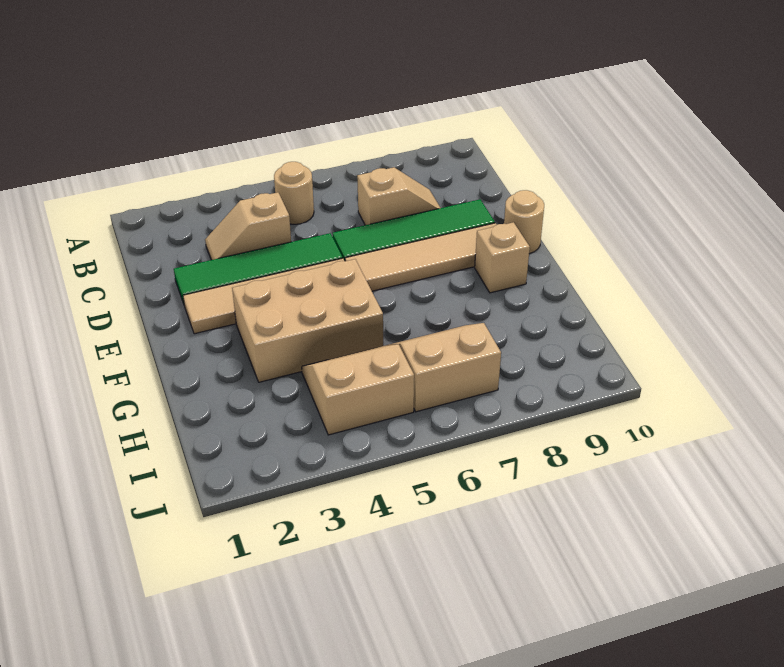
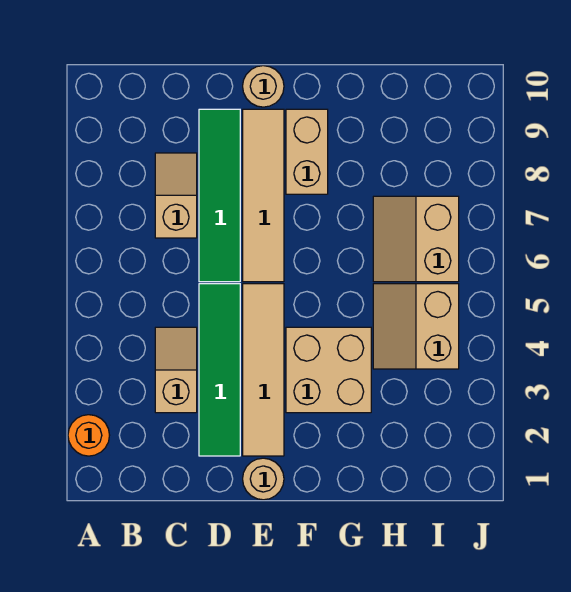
none -> orange 1x1 round brick [68,415,110,456]
tan 1x1 round brick [274,162,314,224] -> tan 1x1 round brick moved to [243,458,284,500]
tan 1x2 slope [205,192,291,260] -> tan 1x2 slope turned to [155,327,197,413]
tan 2x3 brick [232,259,383,382] -> tan 2x2 brick [286,327,371,413]
tan 1x1 brick [475,222,530,293] -> tan 1x2 brick [286,109,328,194]

